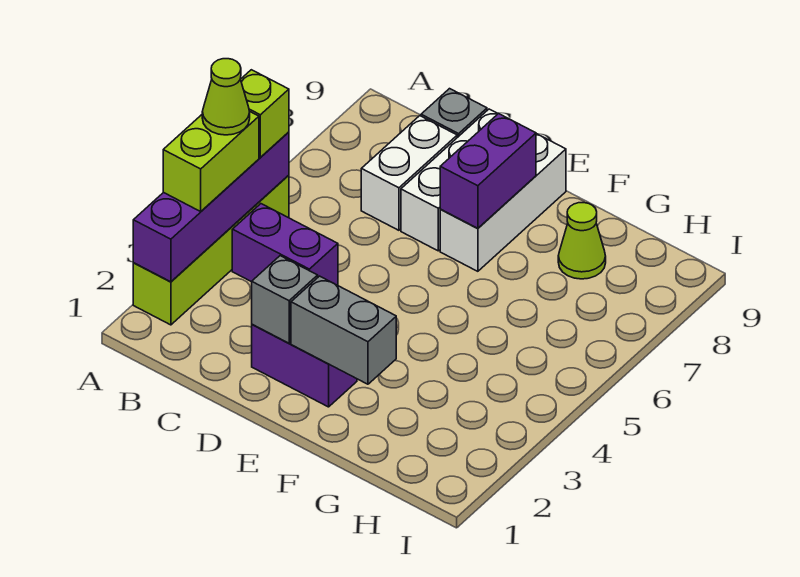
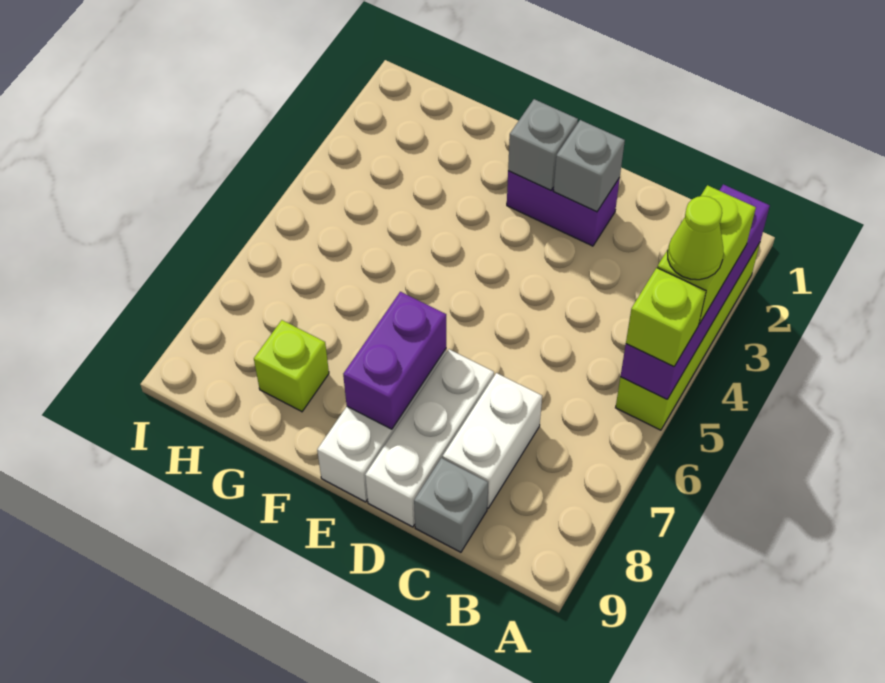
purple 1x2 brick [232,204,338,285] -> none
grey 1x2 brick [291,276,396,384] -> grey 1x1 brick [508,99,578,190]
lime 1x1 cone [558,203,606,279] -> lime 1x1 brick [254,320,329,412]

